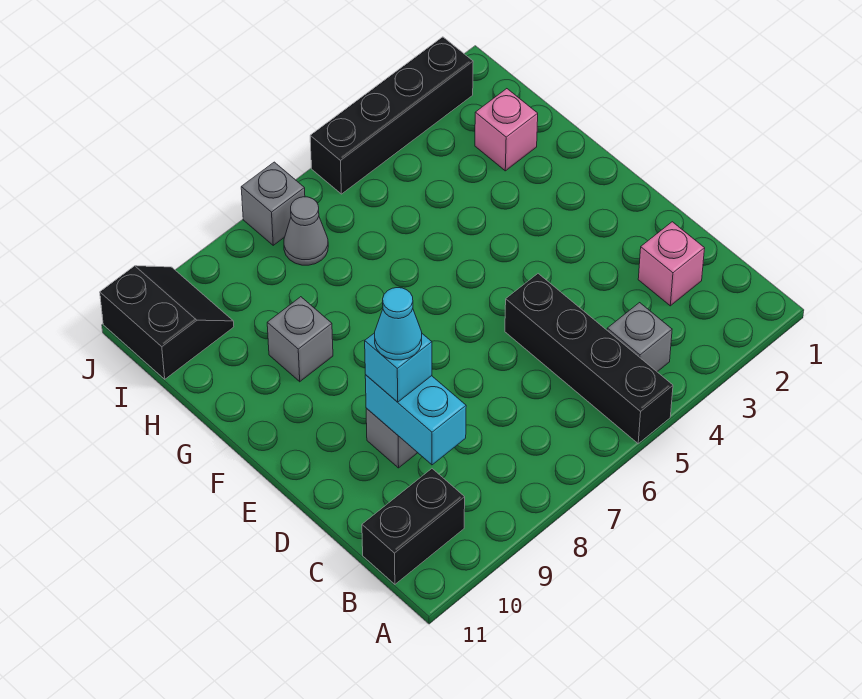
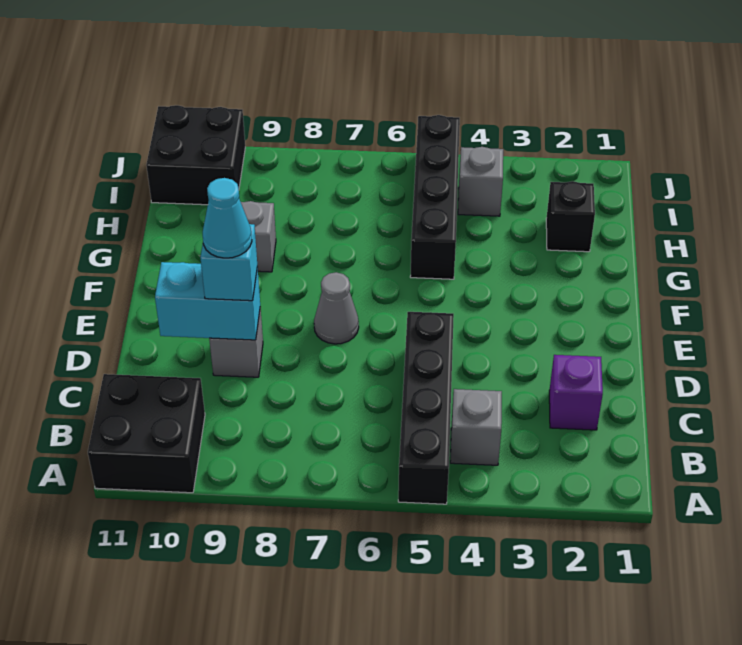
black 1x2 brick [362,469,465,584] -> black 2x2 brick [88,374,205,493]
pink 1x1 brick [638,222,705,306] -> purple 1x1 brick [549,355,603,430]
cyan 1x2 brick [365,375,466,465] -> cyan 1x2 brick turned to [155,262,260,340]
pink 1x1 brick [475,89,538,171] -> black 1x1 brick [546,181,595,252]
grey 1x1 cone [284,197,328,265] -> grey 1x1 cone moved to [314,272,359,344]
black 2x2 slope [100,266,234,379] -> black 2x2 brick [146,105,245,205]
black 1x4 brick [310,37,473,194] -> black 1x4 brick turned to [410,115,460,279]
grey 1x1 brick [241,162,305,245] -> grey 1x1 brick moved to [458,147,503,216]

